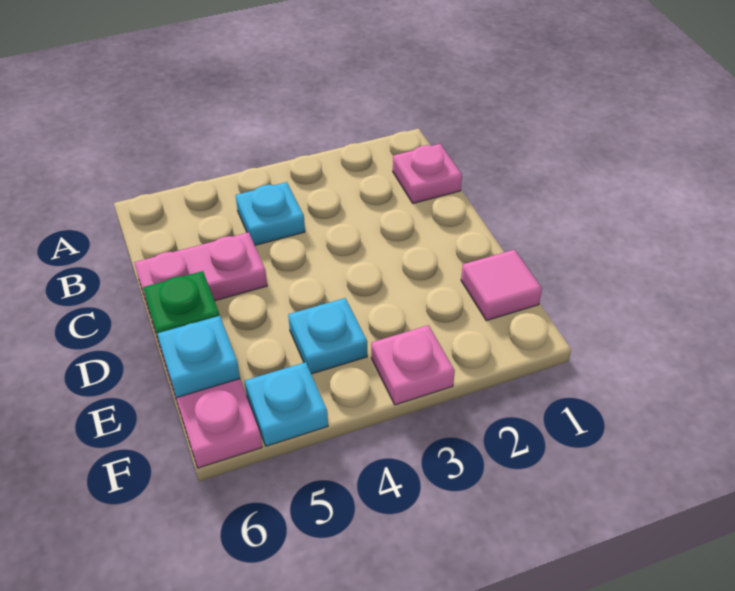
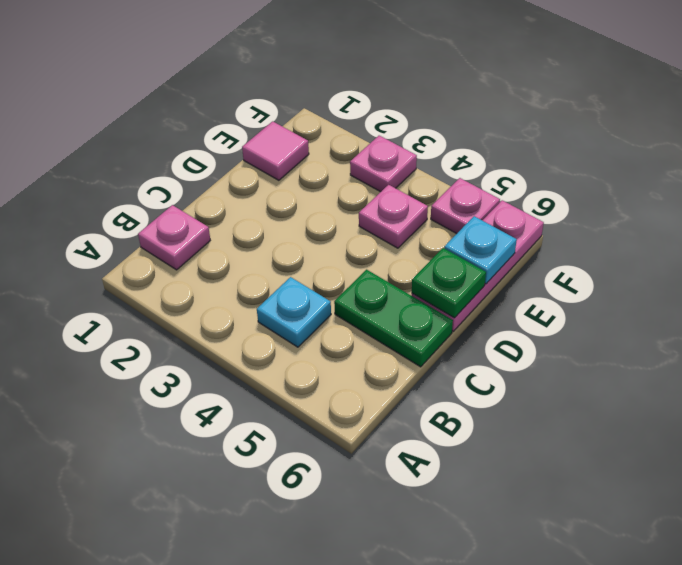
pink 1x2 plate [134,232,267,310] -> green 1x2 plate [334,270,453,367]
cyan 1x1 plate [288,298,367,374] -> pink 1x1 plate [359,185,428,248]
cyan 1x1 plate [245,362,328,446] -> pink 1x1 plate [431,178,500,234]

